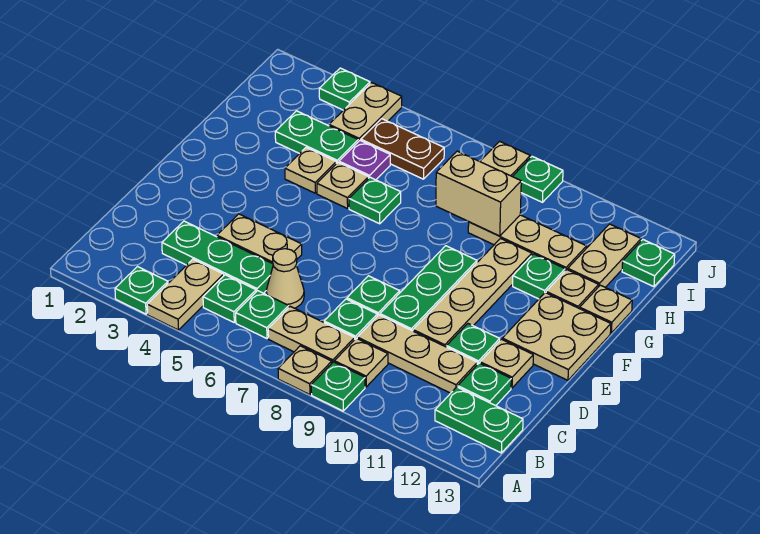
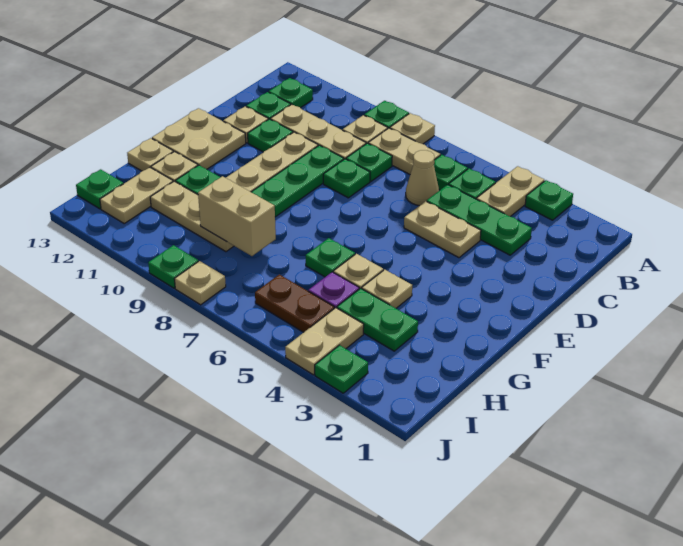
green 1x2 plate [435,387,523,453] -> green 1x1 plate [269,78,313,108]

